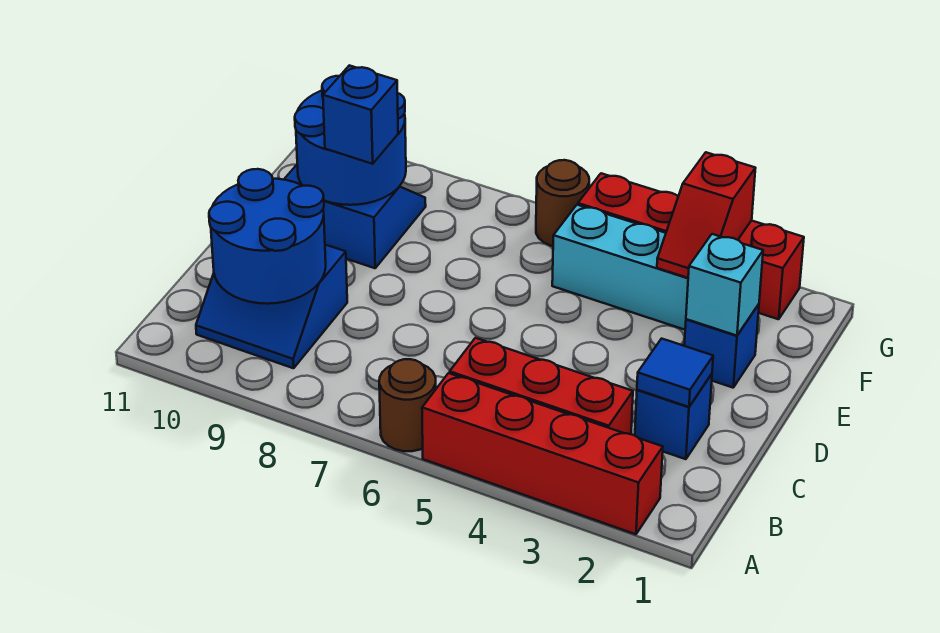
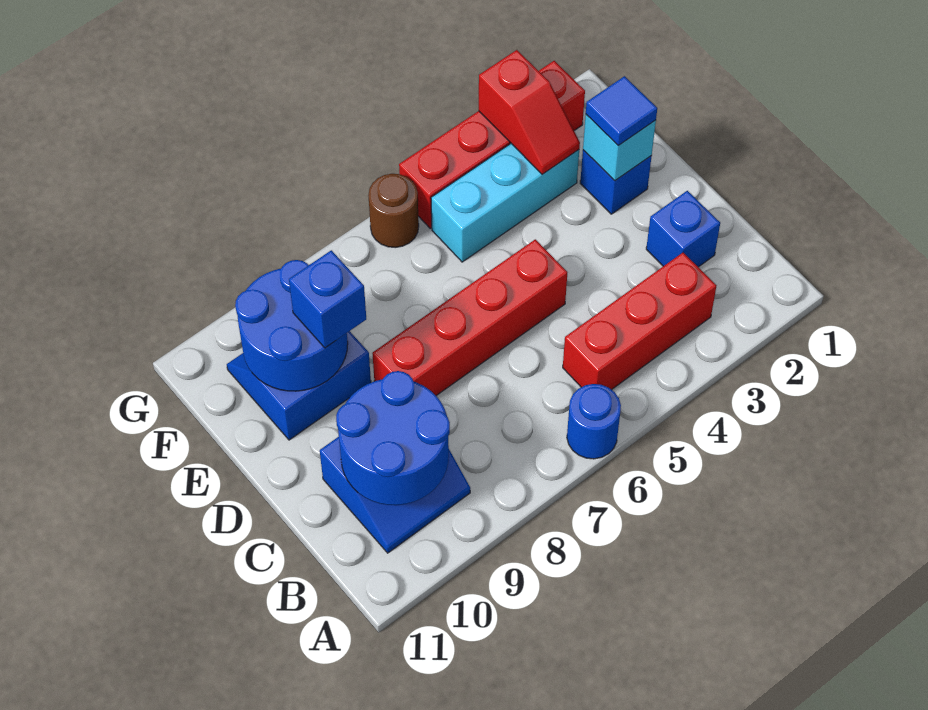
red 1x4 brick [422,373,663,534] -> red 1x4 brick moved to [372,239,567,396]
brown 1x1 round brick [379,359,436,451] -> blue 1x1 round brick [567,384,621,459]
blue 1x1 tile [637,339,713,407] -> blue 1x1 tile moved to [586,76,657,146]

